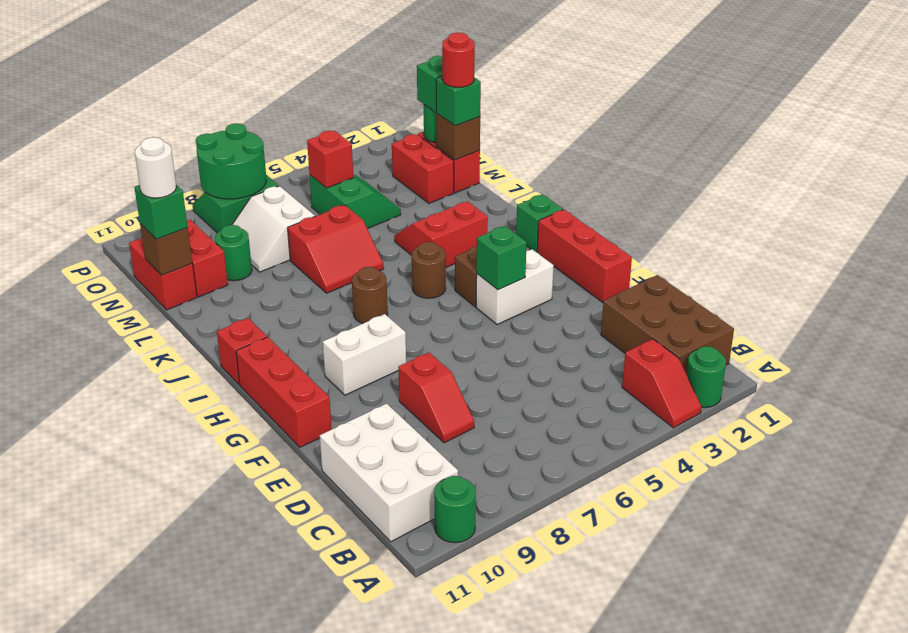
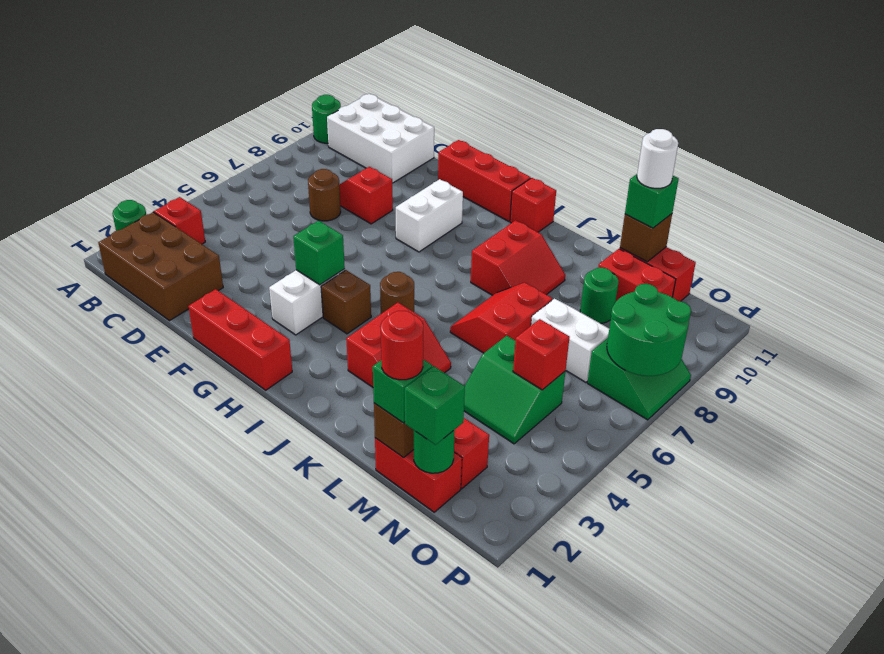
green 1x1 brick [516,194,563,252] -> none
brown 1x1 round brick [352,267,388,323] -> brown 1x1 round brick moved to [308,169,341,221]
none -> red 2x2 slope [471,220,565,295]

